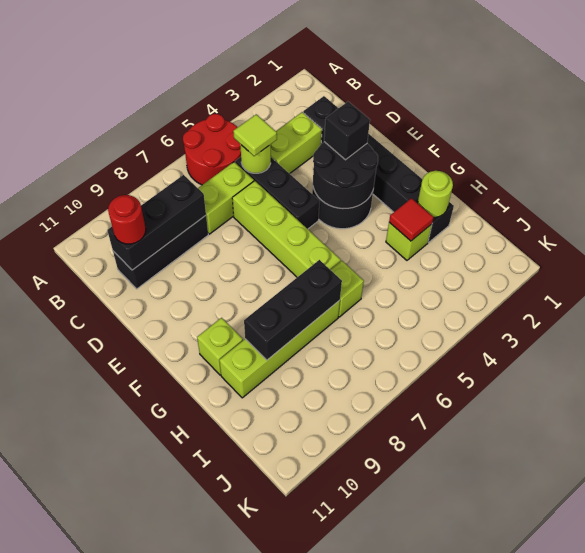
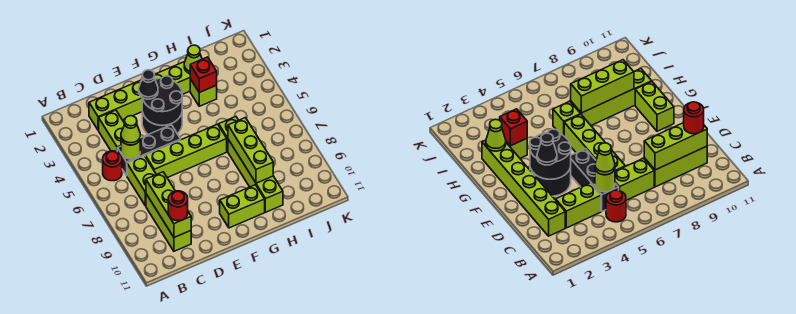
red 2x2 round brick [183,114,241,185] -> red 1x1 round brick [103,151,122,181]
black 1x6 brick [303,96,454,242] -> lime 1x6 brick [89,62,190,130]
lime 1x1 tile [233,114,277,156] -> lime 1x1 cone [121,116,140,145]
black 1x3 brick [113,216,208,289] -> lime 1x3 brick [146,194,191,251]
black 1x3 brick [107,175,206,270] -> lime 1x3 brick [146,172,191,237]
black 1x1 brick [324,102,370,160] -> black 1x1 cone [139,70,158,99]
lime 1x1 brick [197,318,243,375] -> lime 1x2 brick [220,185,265,228]
lime 1x1 round brick [418,171,453,217] -> lime 1x1 cone [184,45,202,74]
red 1x1 tile [389,198,434,241] -> red 1x1 brick [190,57,217,92]
black 1x3 brick [244,260,342,360] -> lime 1x3 brick [228,118,273,183]

